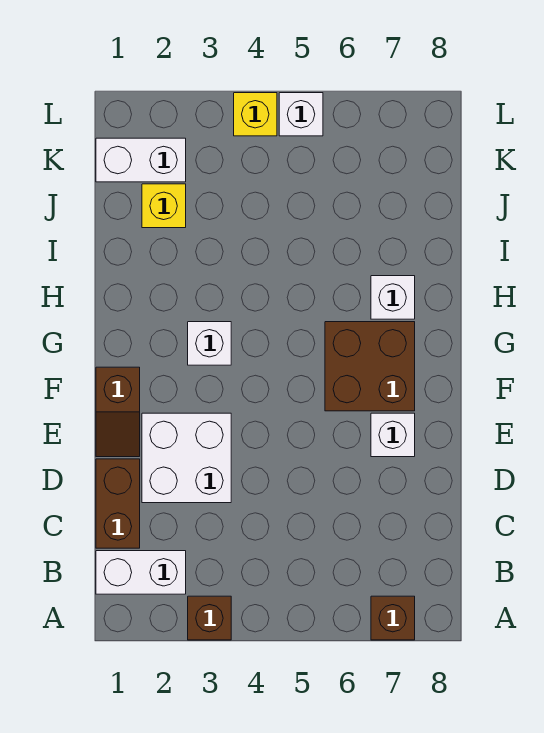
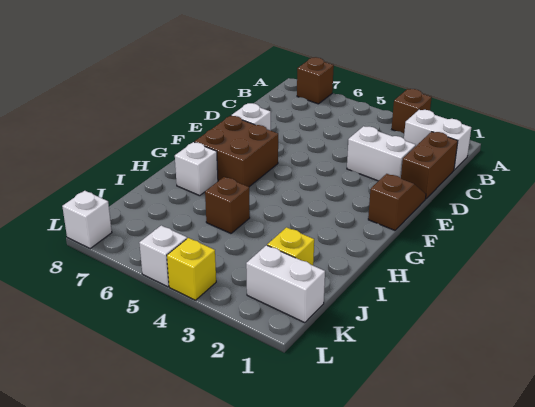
white 2x2 brick [142,413,231,503] -> white 1x2 brick [347,126,416,181]
white 1x1 brick [188,322,231,365] -> white 1x1 brick moved to [62,191,112,249]
none -> brown 1x1 brick [205,177,250,233]

